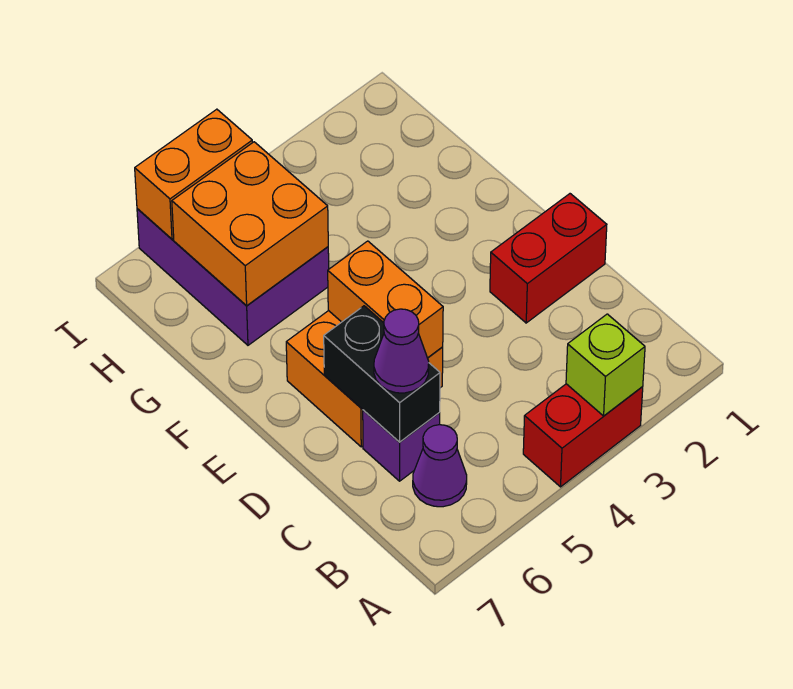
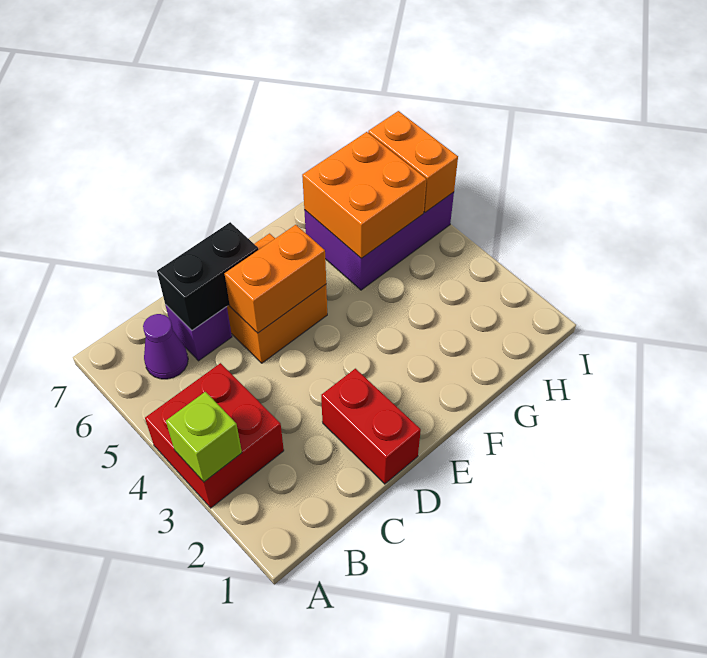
red 1x2 brick [523,384,643,487] -> red 2x2 brick [145,363,284,508]
purple 1x1 cone [374,309,429,393] -> none

